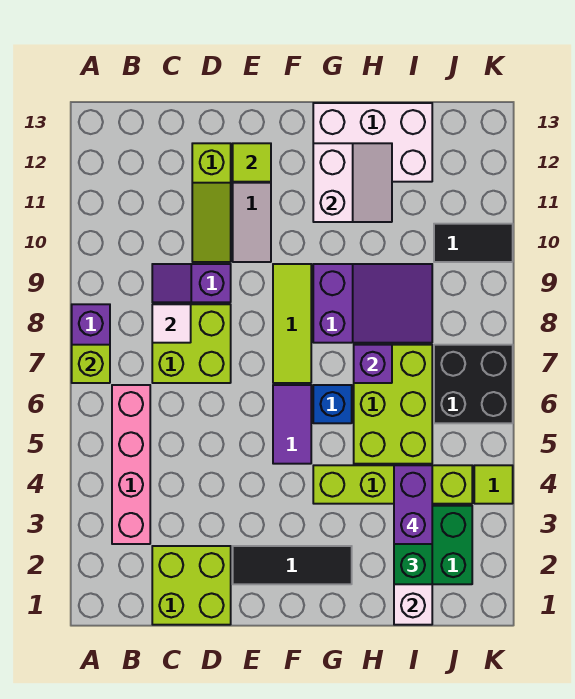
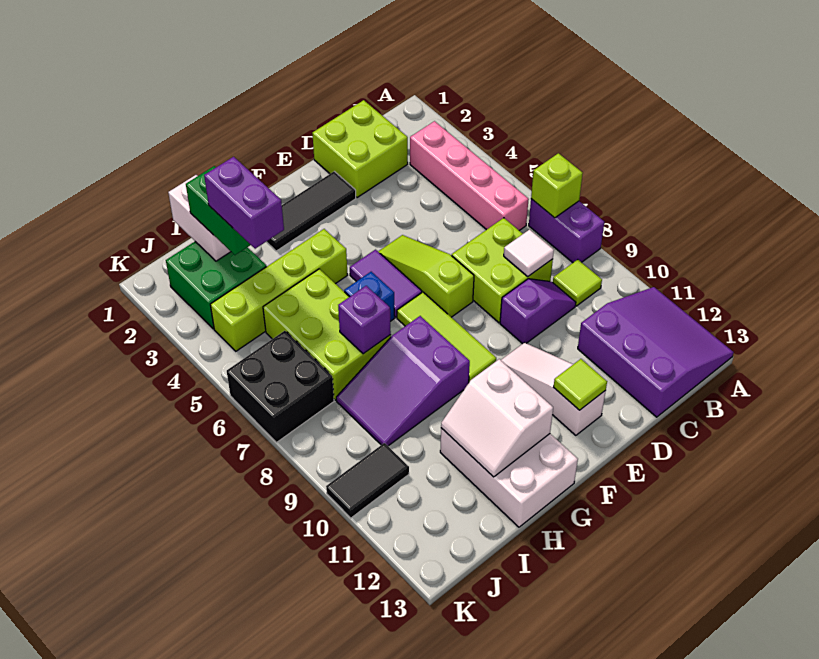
none -> purple 3x3 slope [578,287,734,417]
lime 1x3 slope [192,143,231,262] -> lime 1x3 slope moved to [378,235,474,317]
white 2x3 brick [313,103,432,182] -> white 2x3 brick turned to [440,428,578,527]
lime 1x1 tile [474,465,513,504] -> lime 1x1 tile moved to [553,260,602,306]

